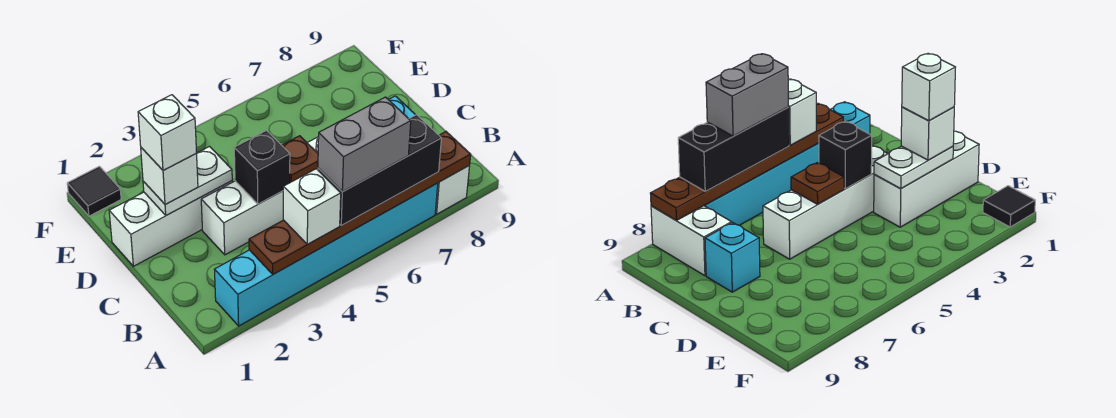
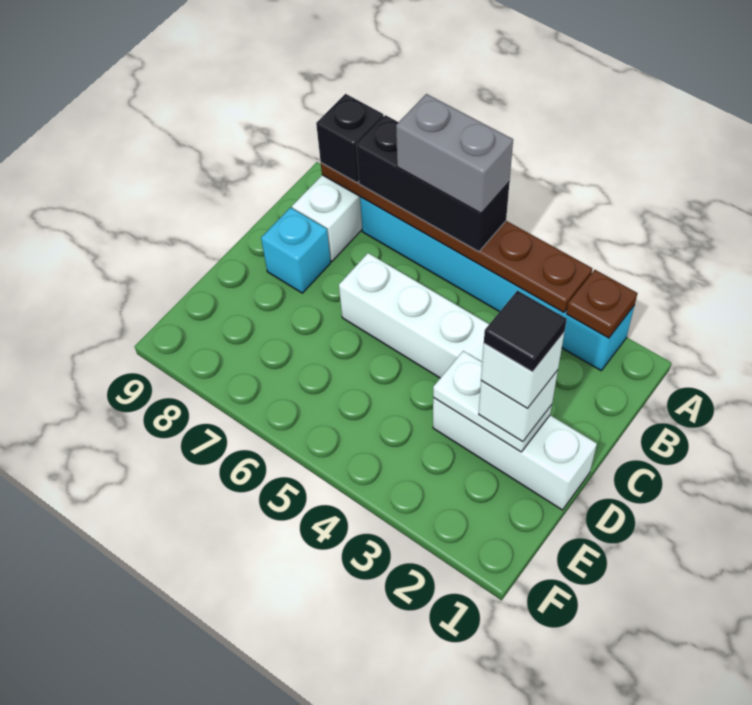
white 1x1 brick [283,169,341,244] -> none
black 1x1 brick [234,131,290,204] -> black 1x1 brick moved to [316,94,384,183]
brown 1x1 plate [282,136,318,182] -> brown 1x1 plate moved to [566,270,637,338]
black 1x1 tile [67,166,121,216] -> black 1x1 tile moved to [484,291,567,372]

